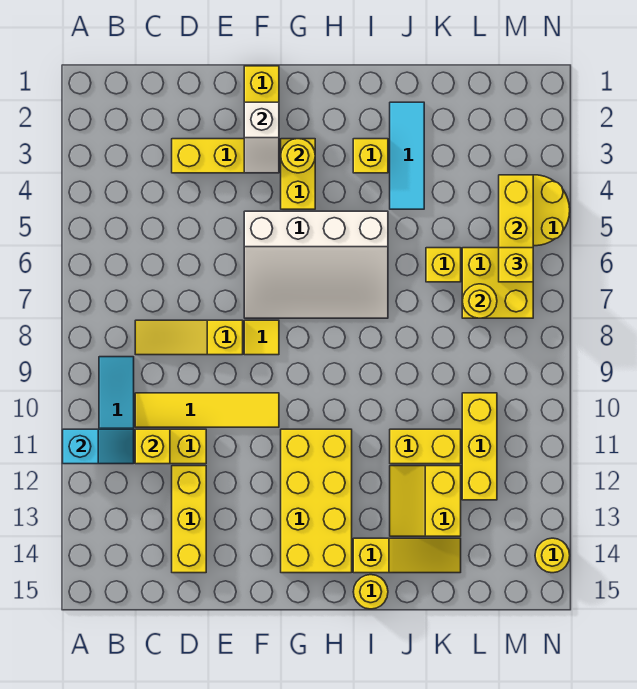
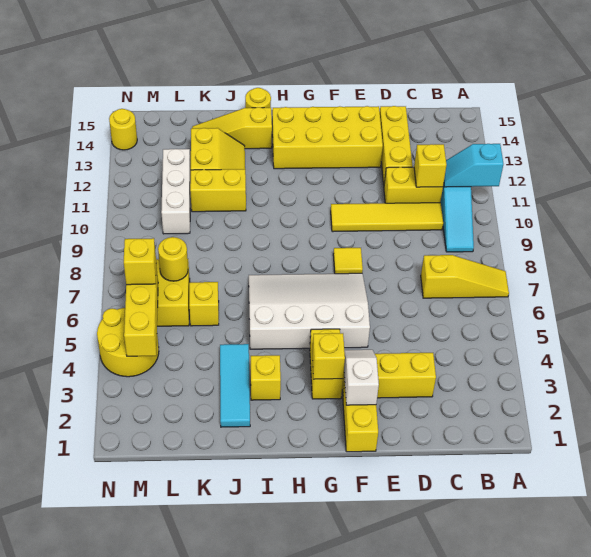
yellow 1x3 slope [135,320,243,355] -> yellow 1x3 slope moved to [421,255,509,298]
yellow 1x1 round brick [281,139,315,173] -> yellow 1x1 brick [312,333,345,379]
yellow 2x4 brick [281,429,352,573] -> yellow 2x4 brick turned to [272,106,383,169]
yellow 1x3 brick [462,393,497,500] -> white 1x3 brick [161,149,191,234]

